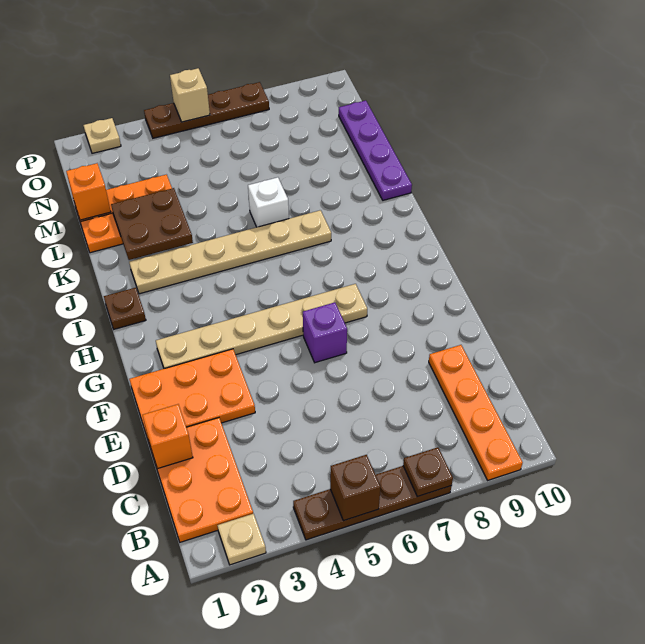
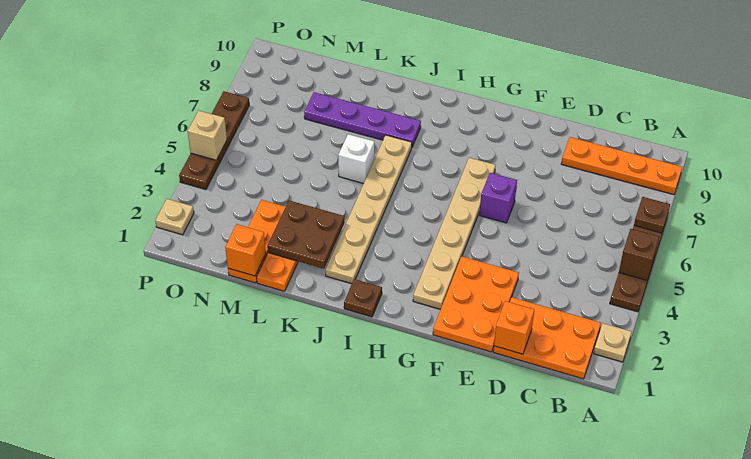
purple 1x4 plate [339,101,412,200] -> purple 1x4 plate moved to [304,92,421,147]

